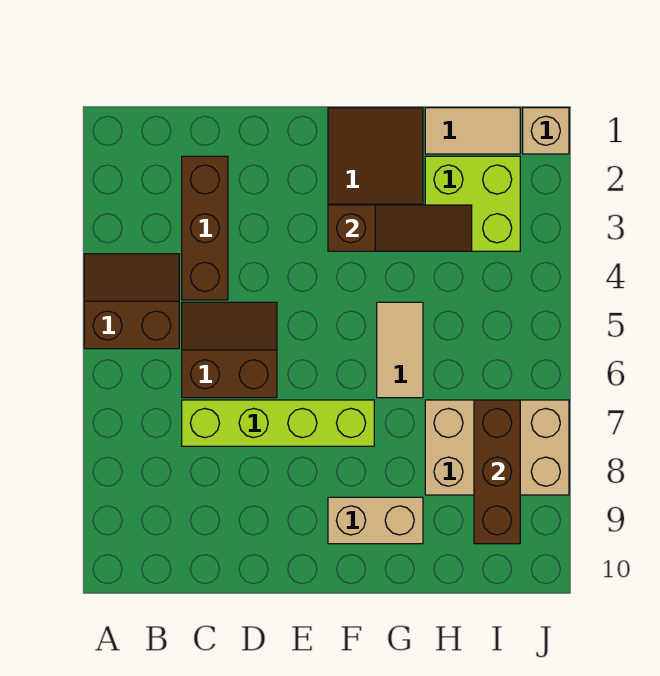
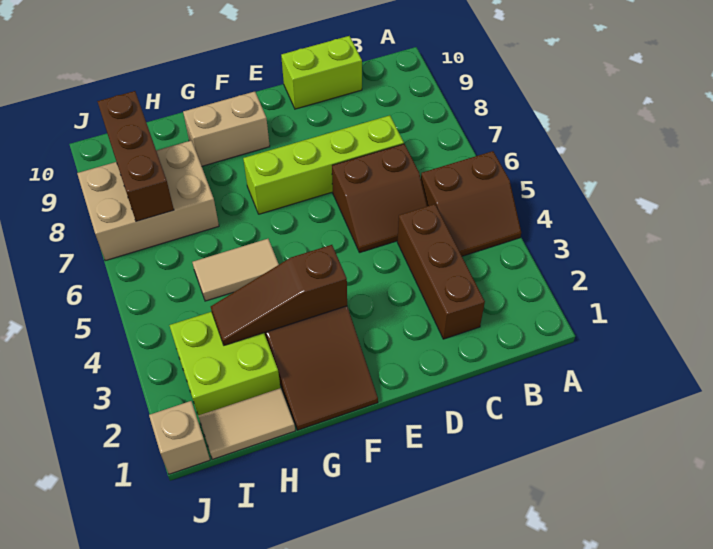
none -> lime 1x2 brick [281,36,362,109]
tan 1x2 tile [377,302,423,398] -> tan 1x2 tile turned to [192,239,279,301]

